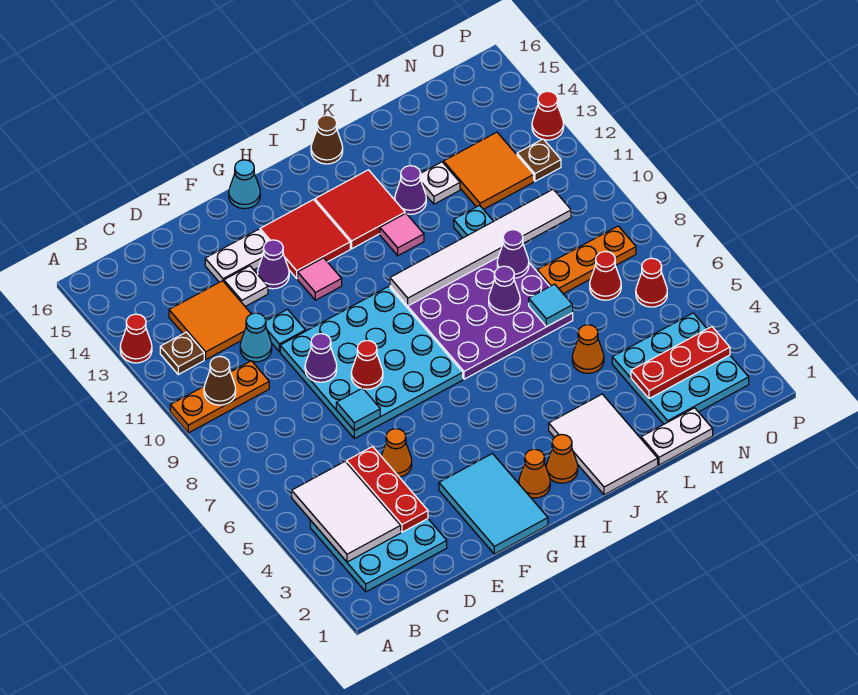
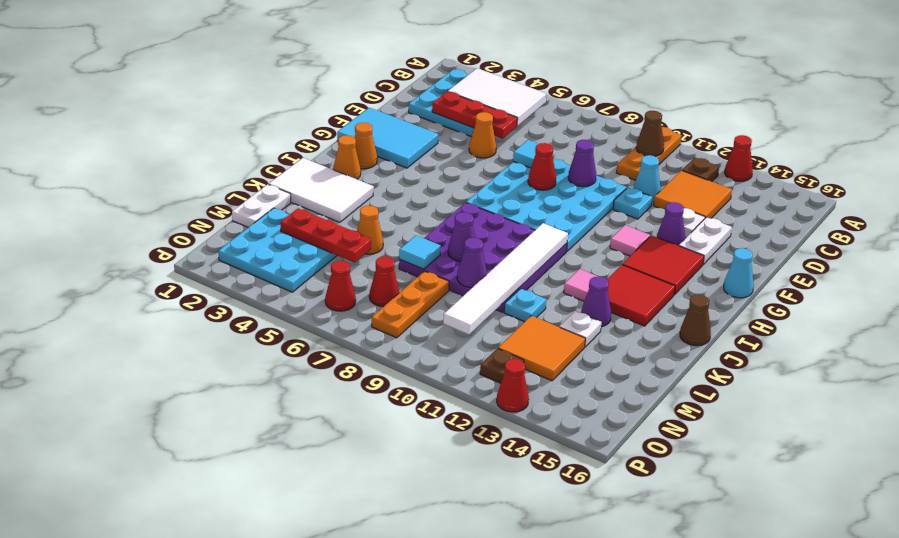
red 1x3 plate [631,327,730,399] -> red 1x3 plate turned to [281,208,372,263]

